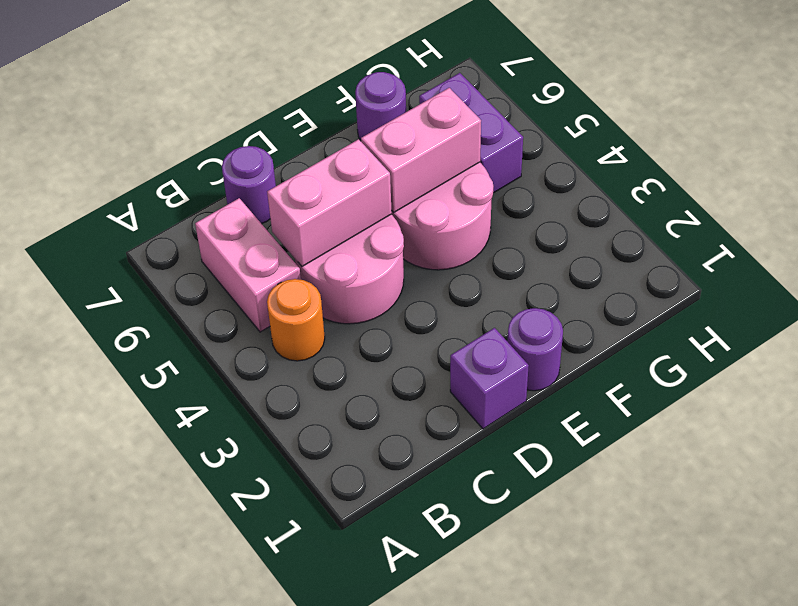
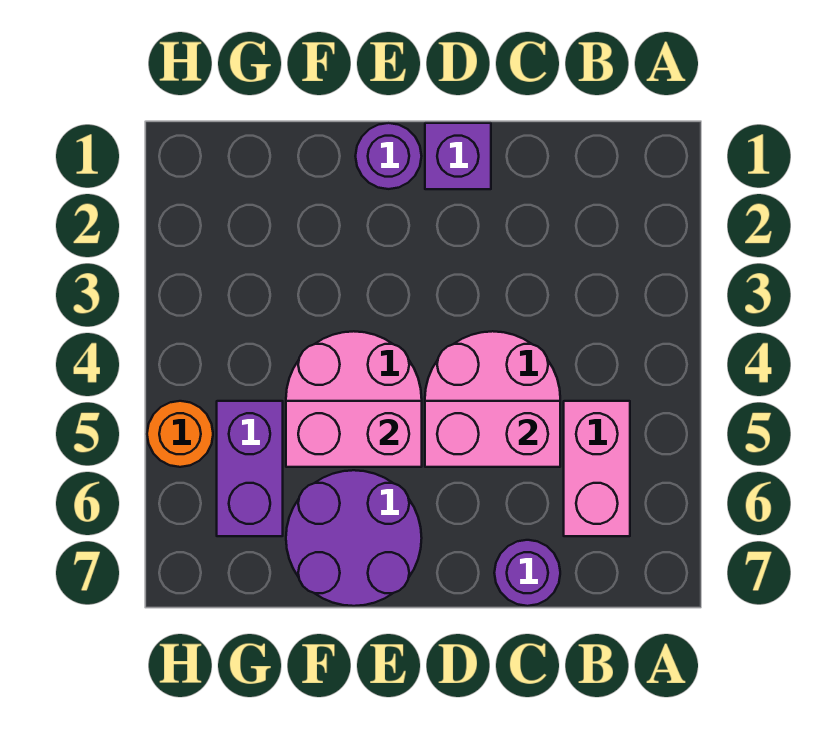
orange 1x1 round brick [267,279,325,361] -> orange 1x1 round brick moved to [147,401,213,467]
purple 1x1 round brick [355,72,406,140] -> purple 2x2 round brick [286,470,422,606]

